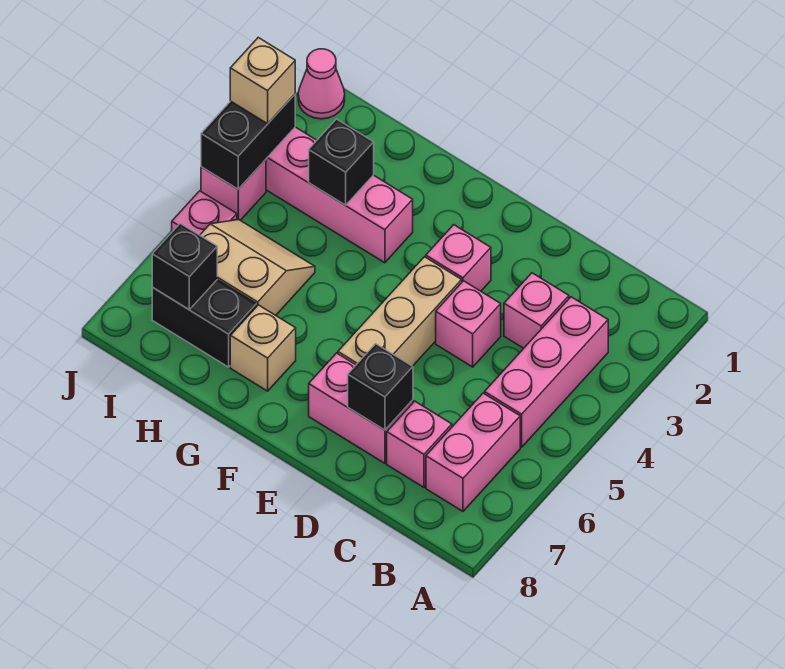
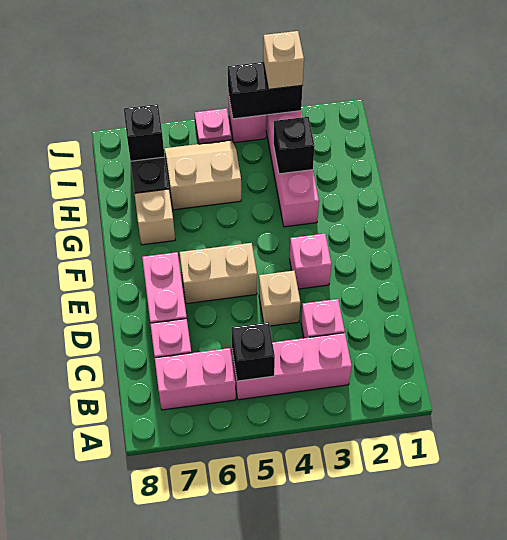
pink 1x1 brick [436,281,501,367] -> tan 1x1 brick [259,271,300,326]
black 1x1 brick [348,344,413,430] -> black 1x1 brick moved to [231,322,275,381]
tan 1x3 brick [338,257,462,366] -> tan 1x2 brick [180,243,257,304]
tan 2x2 slope [200,219,315,315] -> tan 2x2 slope turned to [165,140,241,210]
pink 1x1 cone [298,49,345,119] -> none

